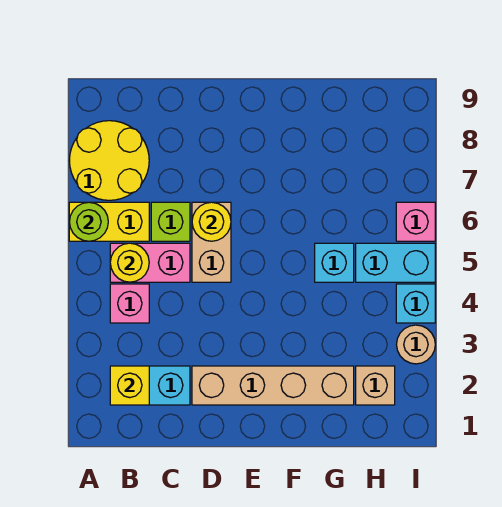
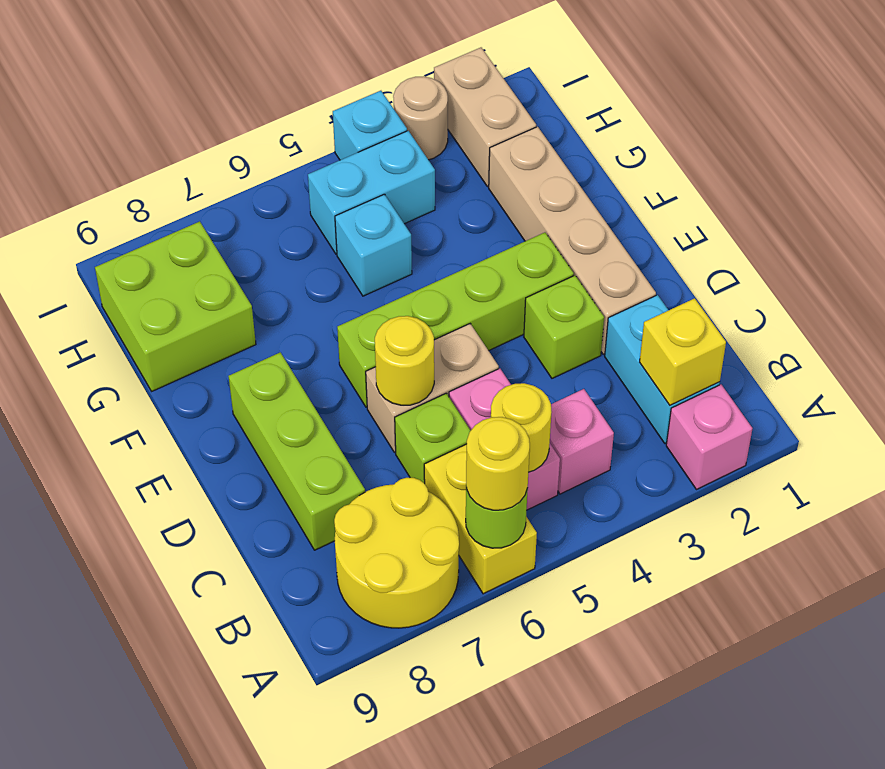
none -> yellow 1x1 round brick [466,417,530,510]
none -> lime 1x3 brick [229,352,365,550]
none -> lime 1x1 brick [524,275,604,378]
none -> lime 1x4 brick [337,233,574,407]
none -> lime 2x2 brick [95,221,256,391]
tan 1x1 brick [356,366,395,405] -> tan 1x2 brick [434,48,536,187]
cyan 1x2 brick [356,243,435,282] -> cyan 1x2 brick turned to [308,131,435,254]
pink 1x1 brick [396,202,435,241] -> pink 1x1 brick moved to [666,385,753,490]

